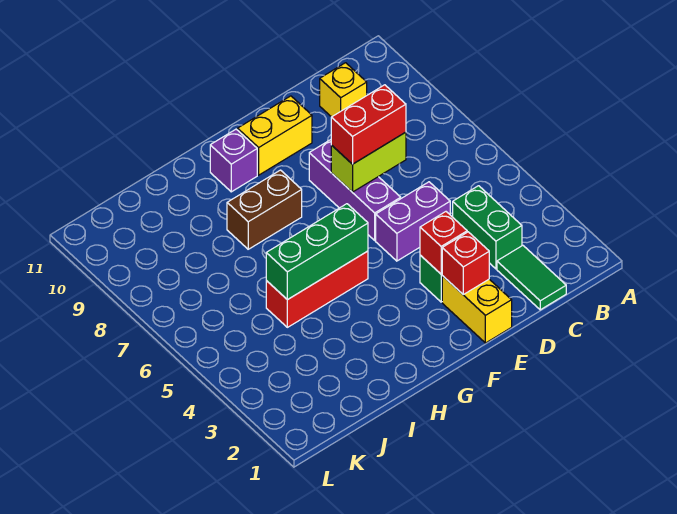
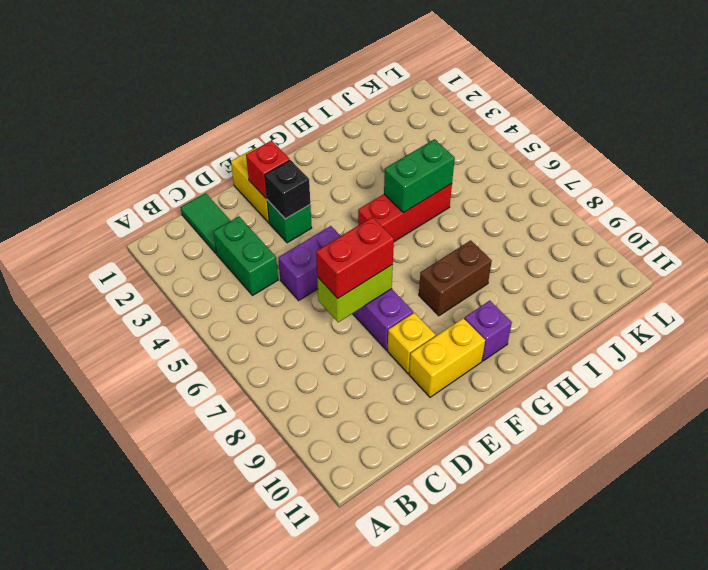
yellow 1x1 brick [320,63,367,117] -> yellow 1x1 brick moved to [387,313,436,373]
red 1x1 brick [420,212,467,274] -> black 1x1 brick [265,160,310,219]
green 1x3 brick [266,204,368,300] -> green 1x2 brick [384,139,455,213]

